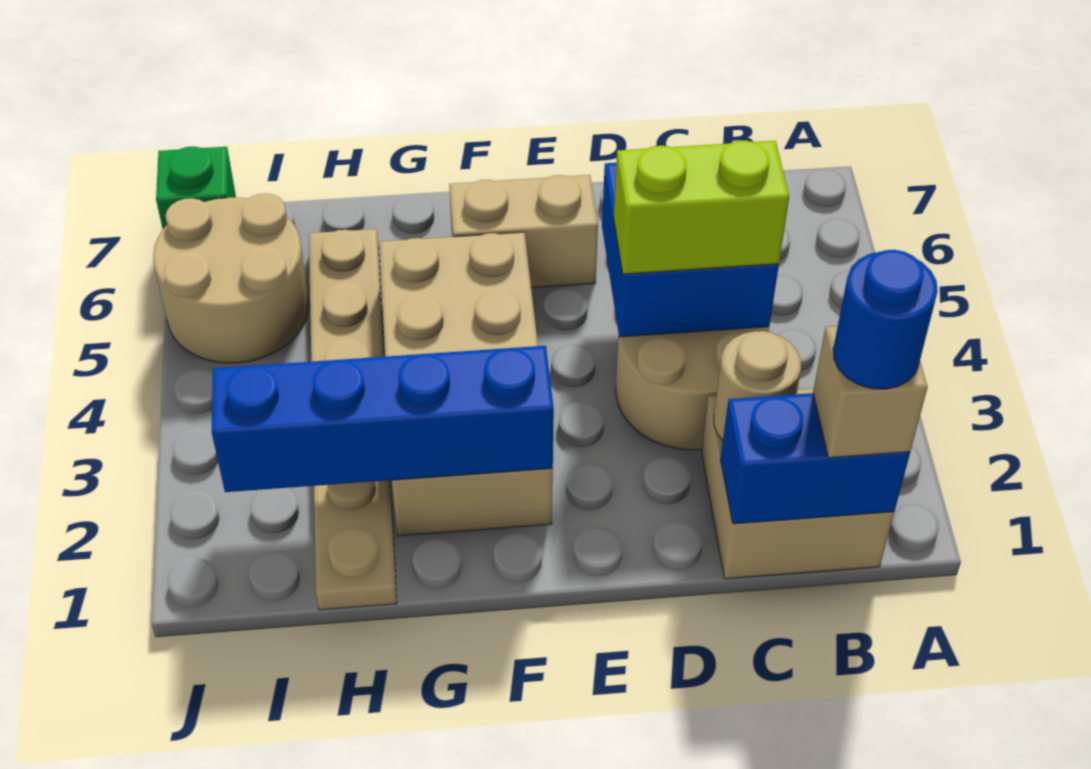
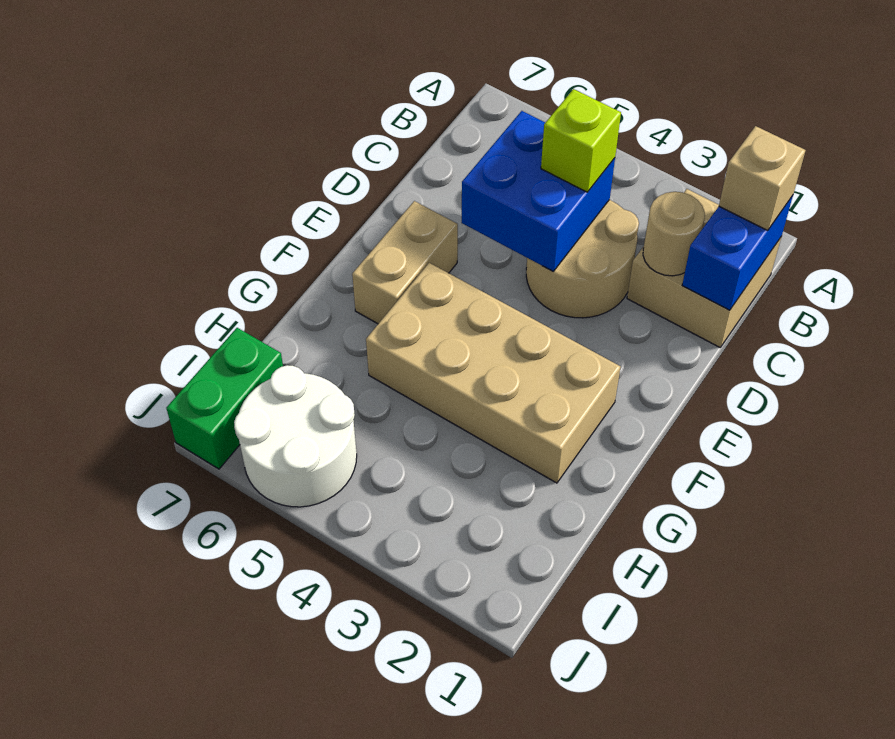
blue 1x1 round brick [833,250,938,389] -> none
lime 1x2 brick [614,140,789,274] -> lime 1x1 brick [541,89,621,192]
blue 1x4 brick [212,346,554,492] -> none
tan 1x6 plate [309,229,397,610] -> none
tan 2x2 round brick [153,194,309,363] -> white 2x2 round brick [234,365,357,507]
green 1x1 brick [156,147,236,229] -> green 1x2 brick [166,328,283,469]

